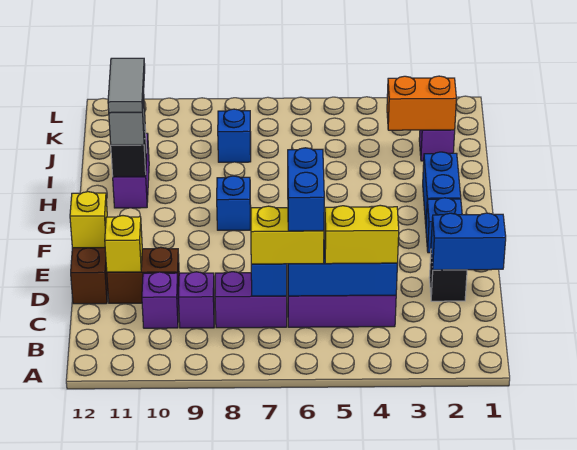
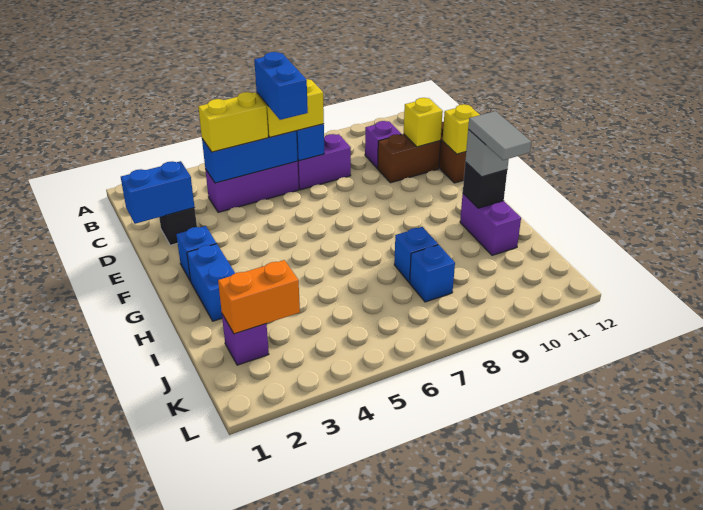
purple 1x1 brick [178,272,215,328] -> none
blue 1x1 brick [217,176,251,230] -> blue 1x1 brick moved to [394,227,438,283]

